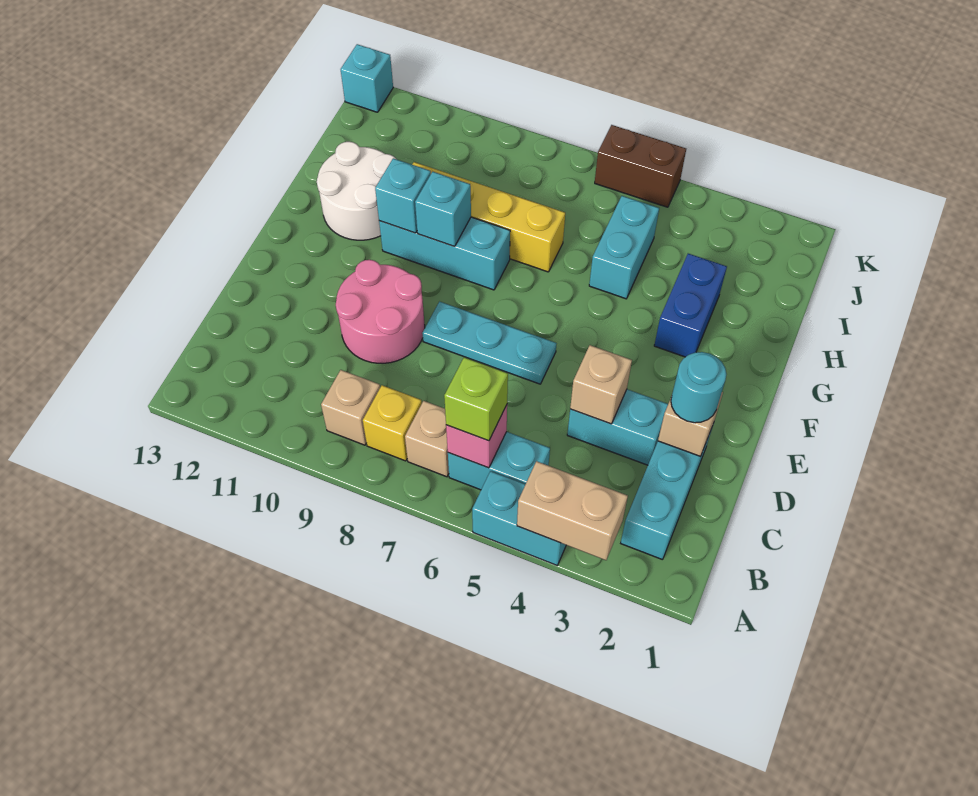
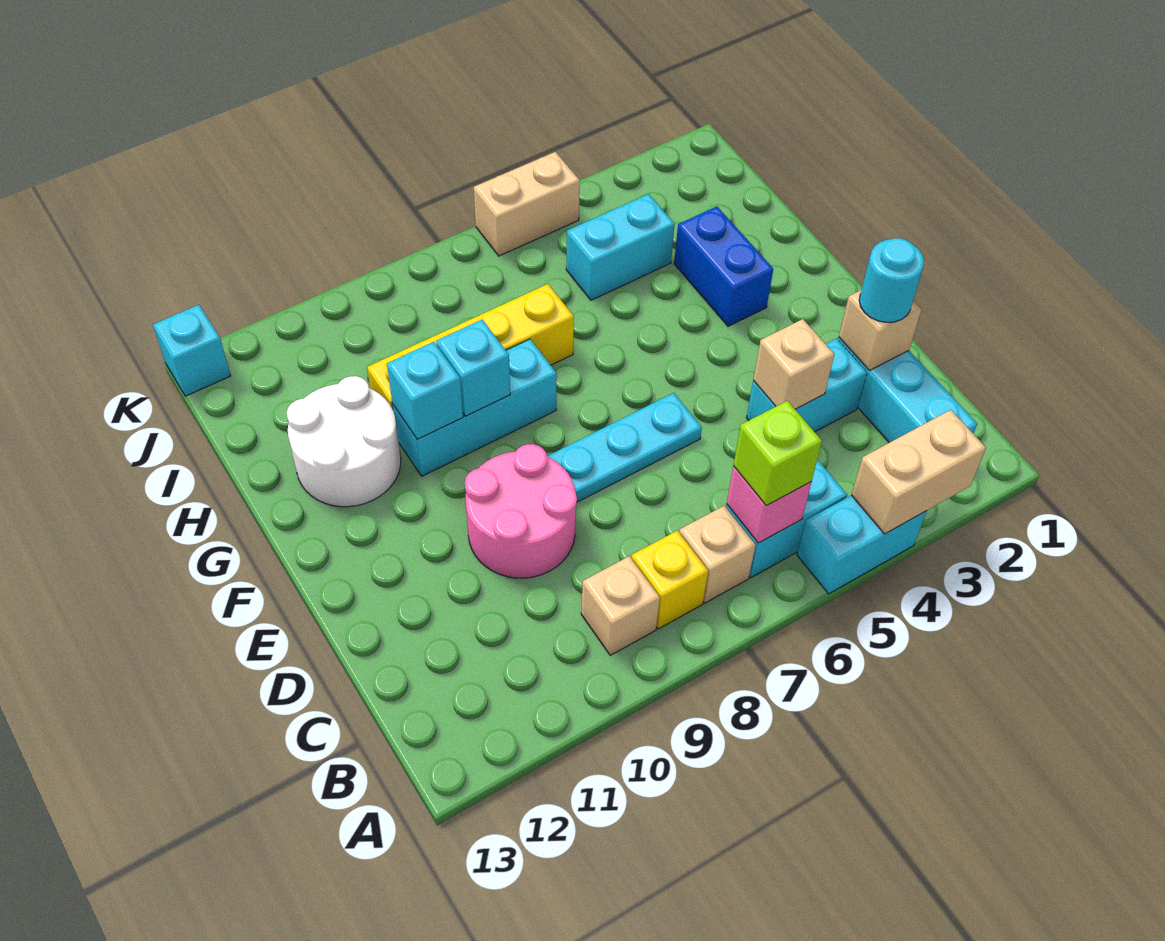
cyan 1x2 brick [589,196,659,299] -> cyan 1x2 brick turned to [566,194,675,300]
brown 1x2 brick [595,125,686,207] -> tan 1x2 brick [474,152,580,256]

